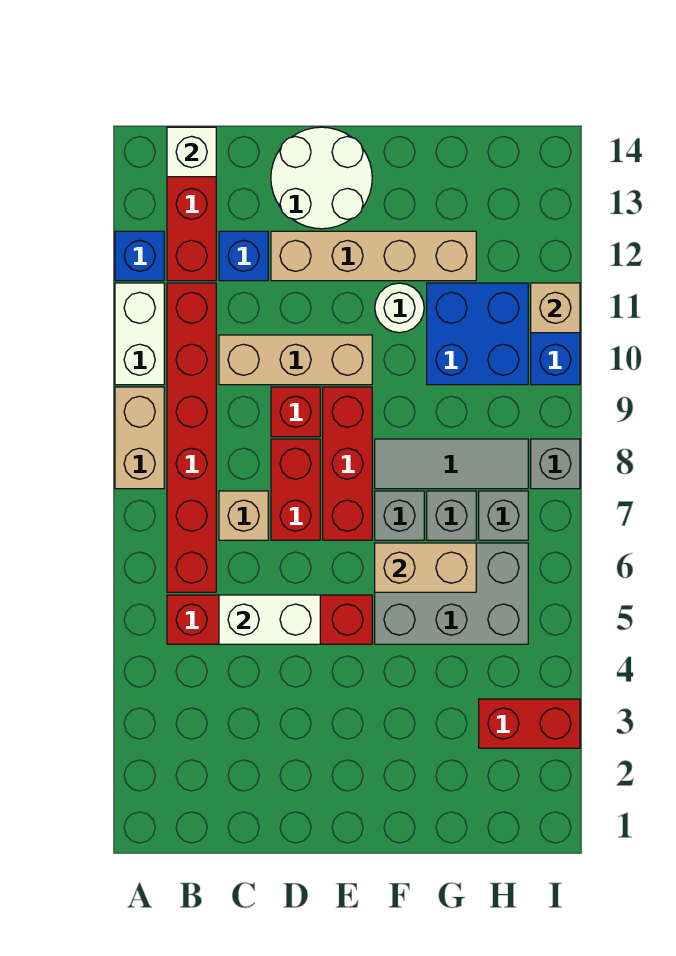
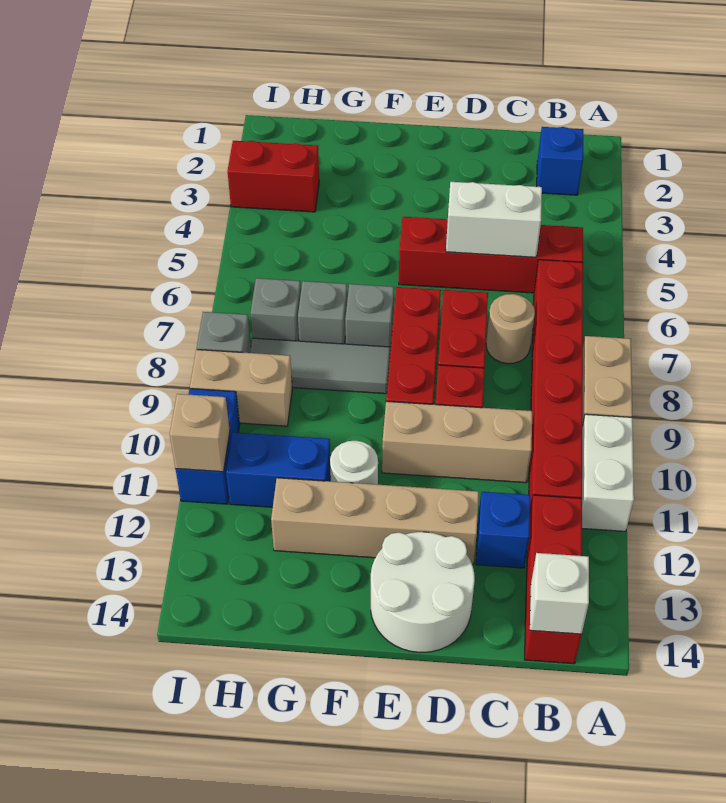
blue 1x1 brick [115,231,164,281] -> blue 1x1 brick moved to [537,127,583,195]
tan 1x1 brick [219,491,268,540] -> tan 1x1 round brick [486,294,535,364]
grey 2x3 brick [375,543,528,644] -> none
tan 1x2 brick [375,543,476,592] -> tan 1x2 brick moved to [190,350,292,426]
blue 2x2 brick [427,283,528,385] -> blue 1x2 brick [226,432,330,507]

